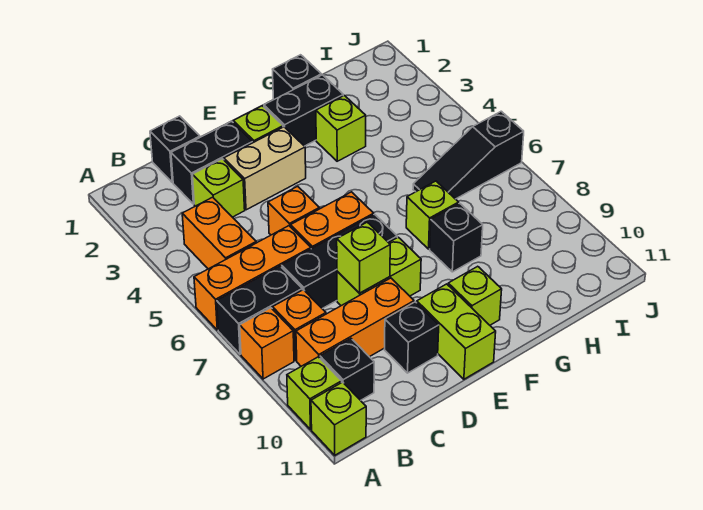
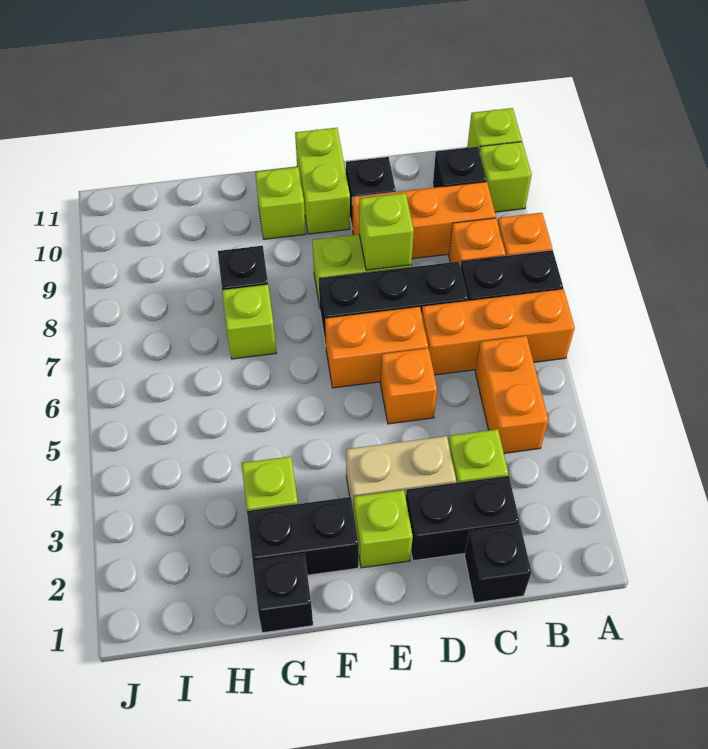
black 1x3 slope [413,111,524,199] -> none

